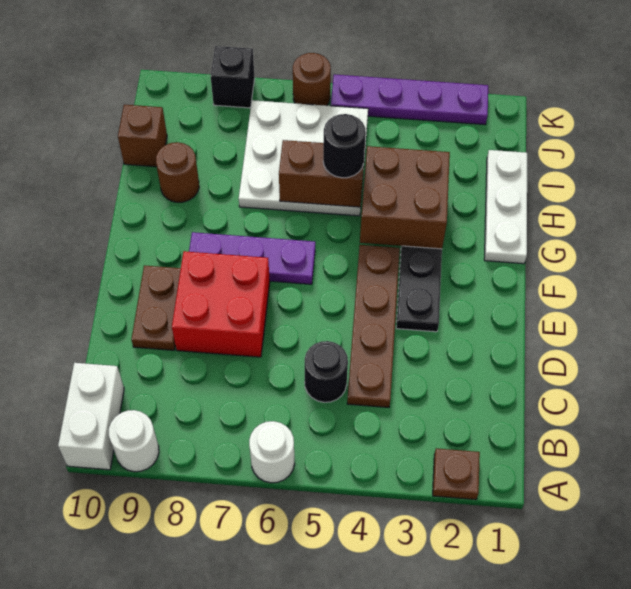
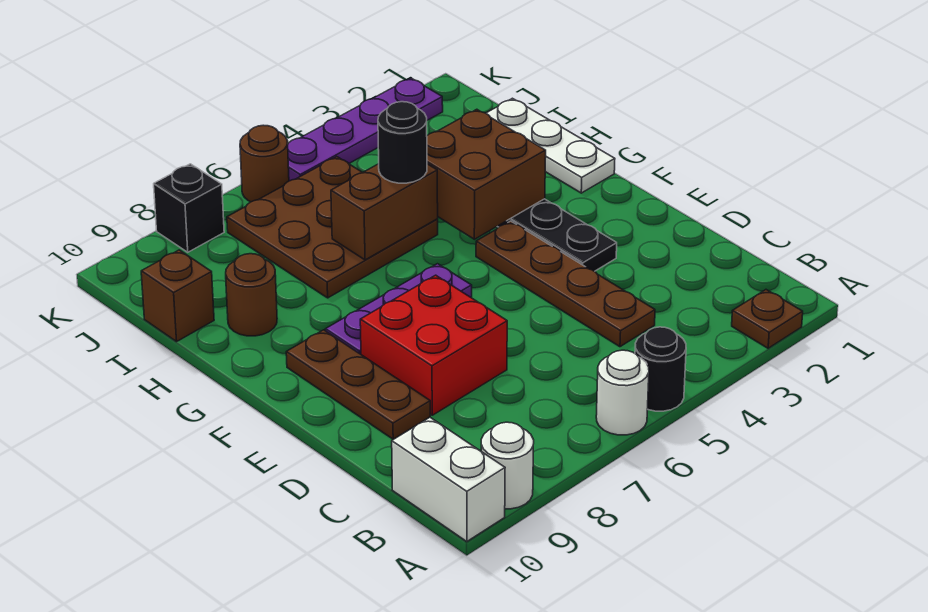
black 1x1 round brick [305,341,348,402] -> black 1x1 round brick moved to [635,327,686,411]
brown 1x2 plate [131,265,181,350] -> brown 1x3 plate [286,330,430,439]
white 3x3 plate [239,100,368,216] -> brown 3x3 plate [227,157,438,298]

